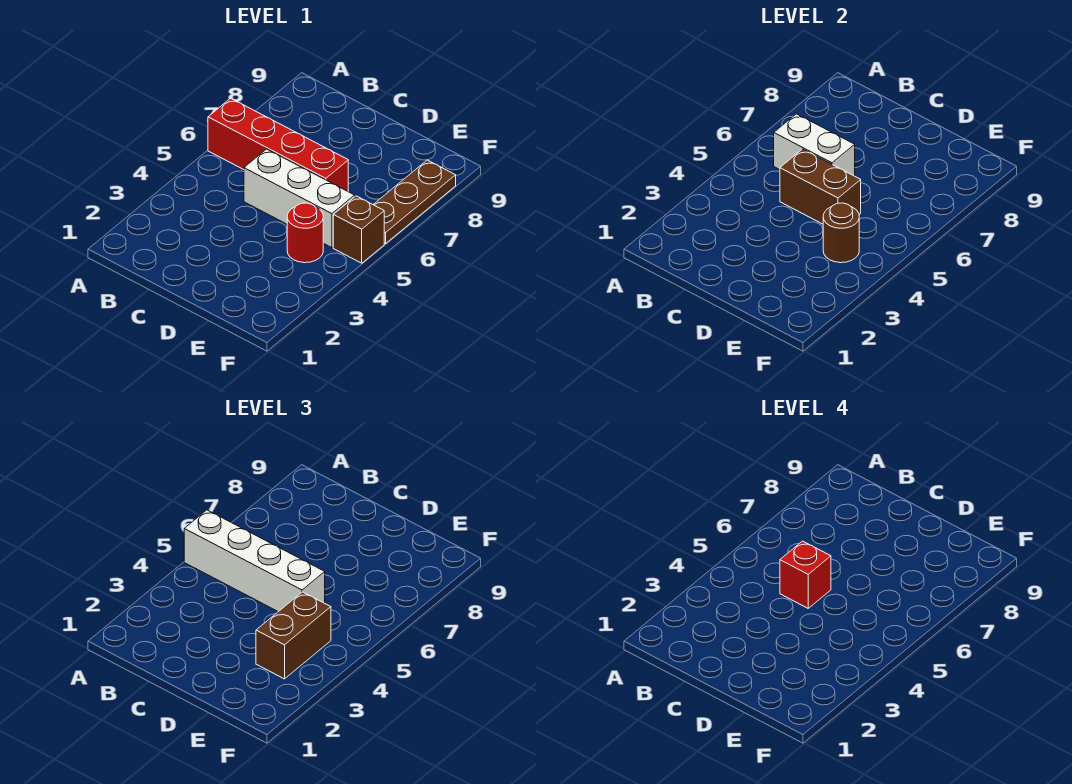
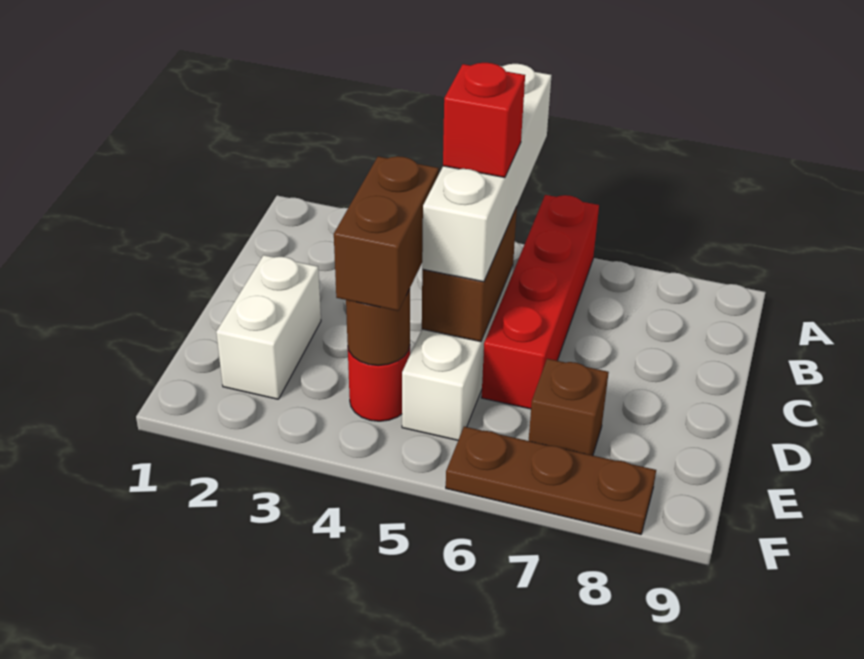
white 1x2 brick [774,114,855,176] -> white 1x2 brick moved to [216,255,321,399]
brown 1x2 brick [256,592,331,679] -> brown 1x2 brick turned to [334,156,439,311]
brown 1x1 brick [333,196,384,263] -> brown 1x1 brick moved to [529,359,609,455]

